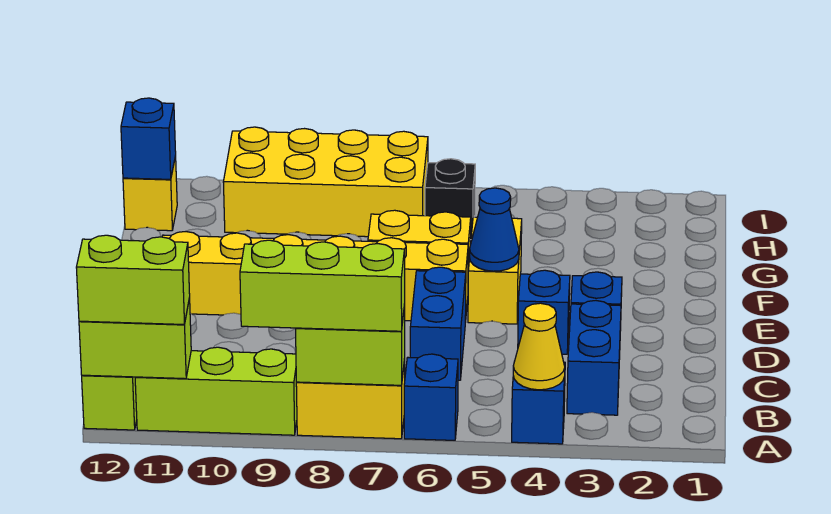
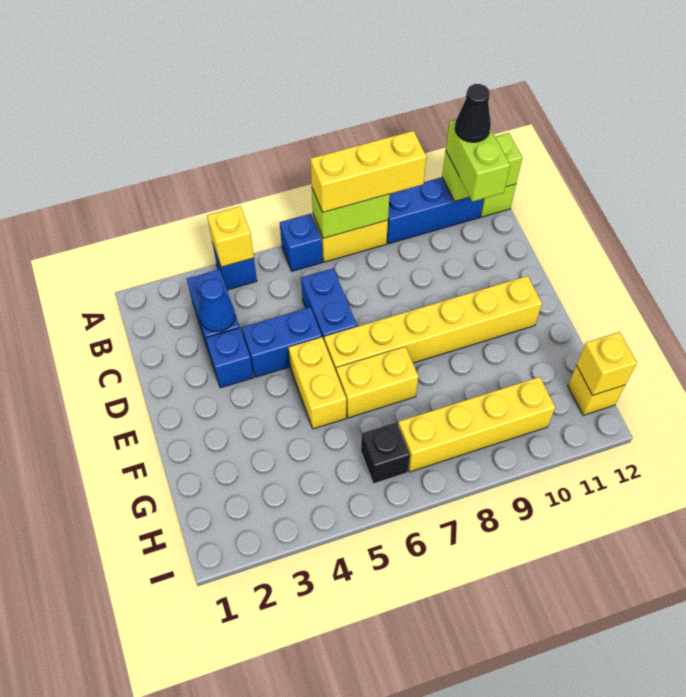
yellow 1x1 cone [513,303,565,390] -> yellow 1x1 brick [207,206,254,267]
lime 1x3 brick [240,240,405,331] -> yellow 1x3 brick [310,131,426,212]
lime 1x3 brick [135,347,297,435] -> blue 1x3 brick [387,177,483,244]
lime 1x2 brick [76,235,190,325] -> lime 1x2 brick turned to [446,119,510,202]
none -> black 1x1 cone [455,84,491,142]
blue 1x1 brick [518,270,570,354] -> blue 1x2 brick [242,307,322,377]
blue 1x1 cone [470,188,519,271] -> blue 1x1 cone moved to [199,279,235,332]
yellow 2x4 brick [223,127,428,237] -> yellow 1x4 brick [398,377,555,472]
blue 1x1 brick [121,98,176,179] -> yellow 1x1 brick [577,332,637,395]

